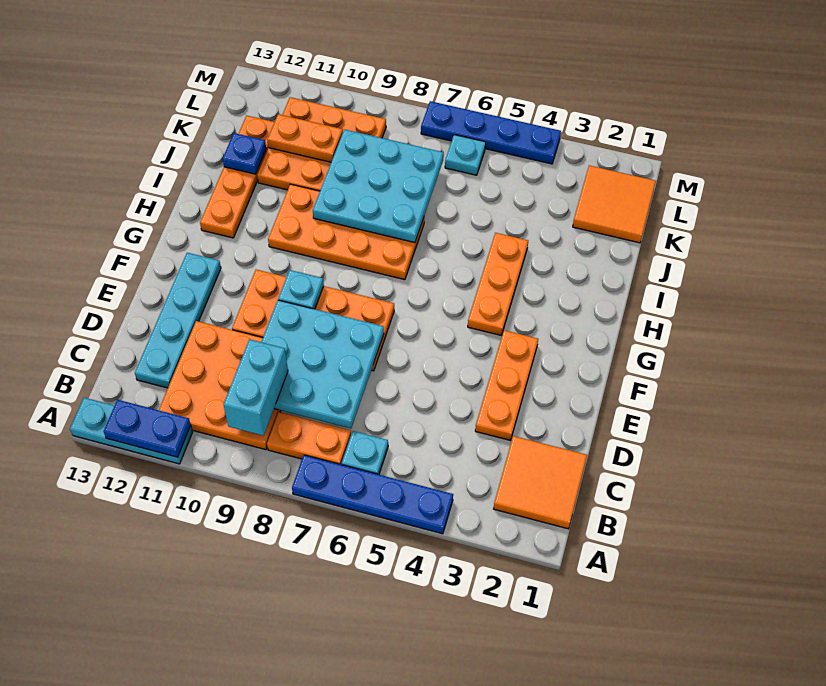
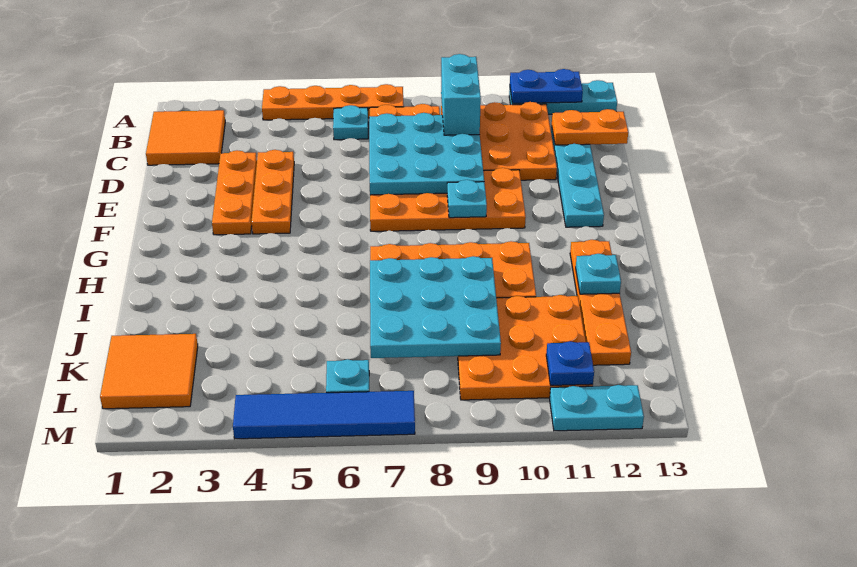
blue 1x4 plate [292,455,453,534] -> orange 1x4 plate [262,84,404,120]
orange 1x3 plate [468,233,528,335] -> orange 1x3 plate moved to [252,150,294,234]
none -> cyan 1x1 plate [576,254,621,294]
blue 1x1 plate [223,133,266,174] -> blue 1x1 plate moved to [546,341,594,385]
orange 1x2 plate [267,114,343,162] -> orange 1x2 plate moved to [552,109,628,145]
blue 1x4 plate [421,101,561,164] -> blue 1x4 tile [233,391,415,439]
none -> cyan 1x2 plate [550,385,644,431]

